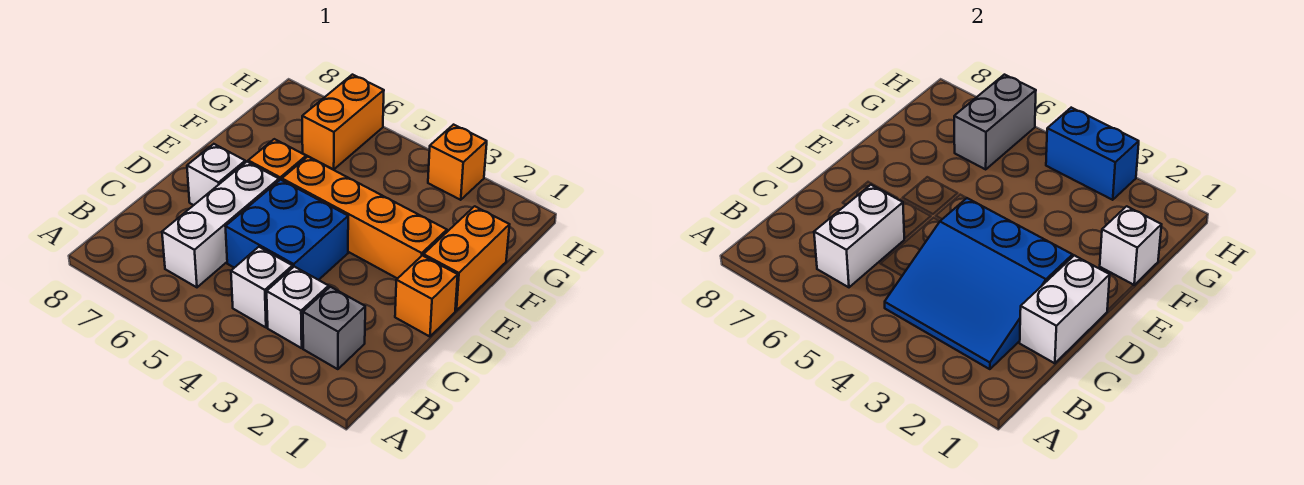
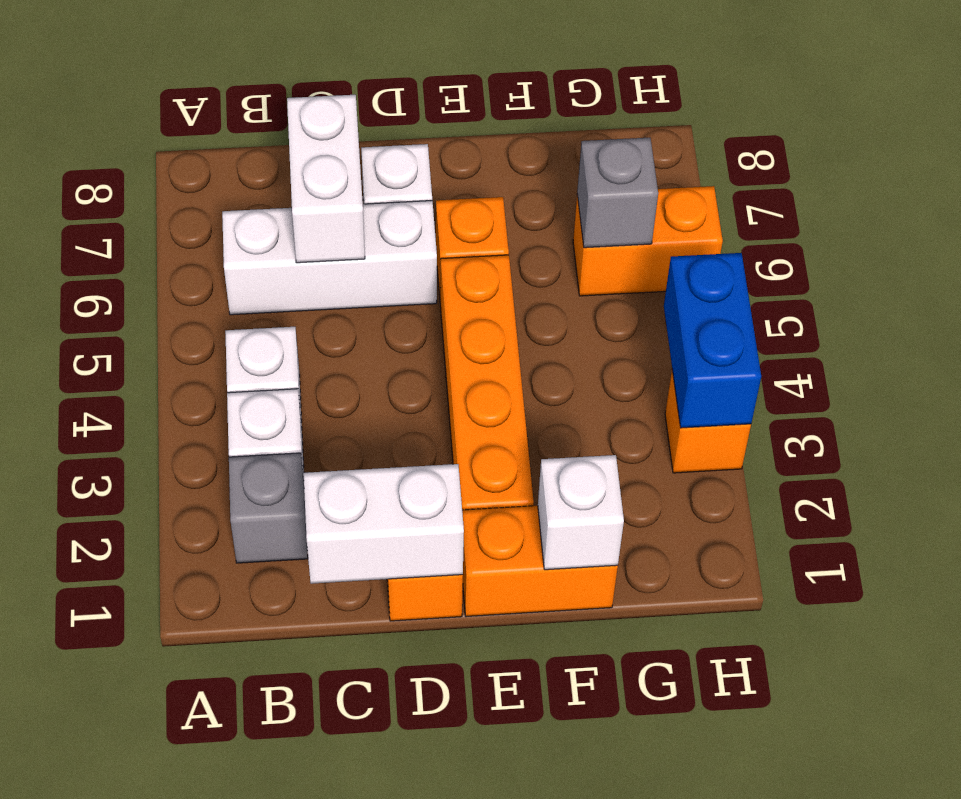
blue 3x3 slope [885,198,1072,369] -> none
white 1x2 brick [814,185,904,287] -> white 1x2 brick turned to [287,95,365,263]
blue 2x2 brick [225,180,348,280] -> none
grey 1x2 brick [954,75,1036,169] -> grey 1x1 brick [577,138,658,248]

